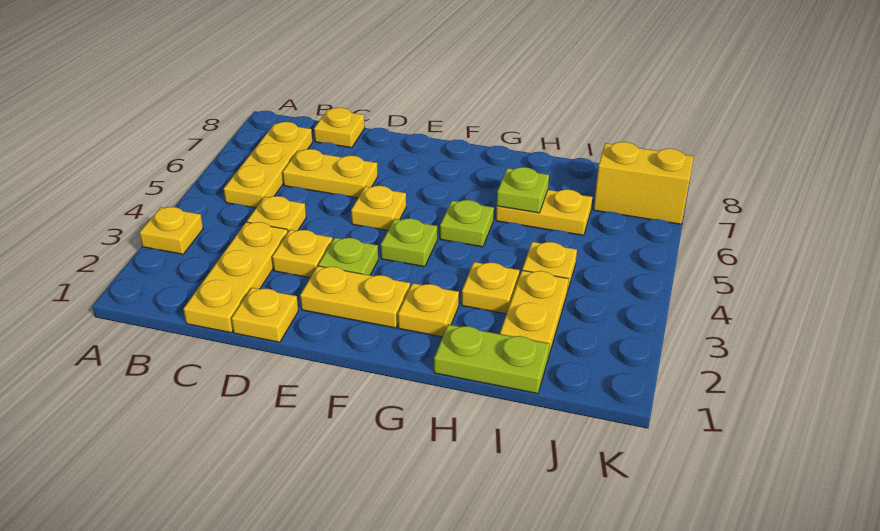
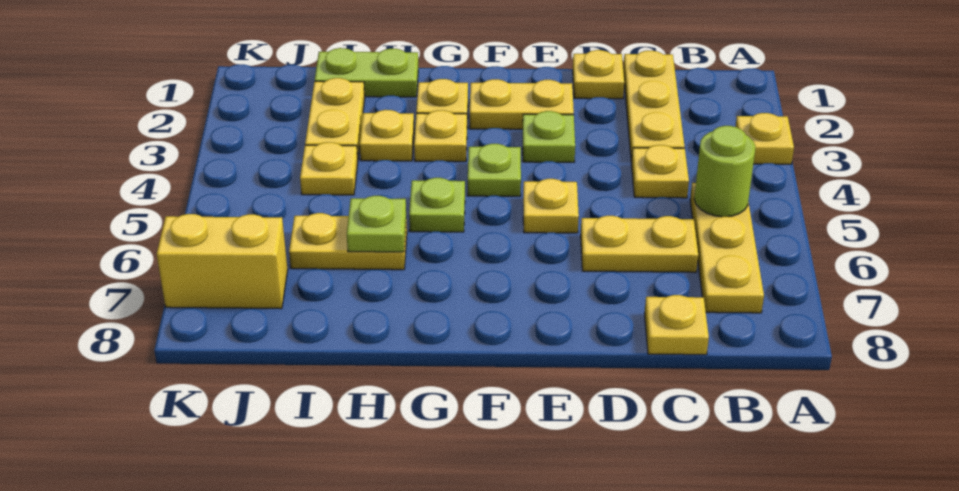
none -> lime 1x1 round brick [694,126,755,217]
yellow 1x1 plate [272,230,333,278] -> yellow 1x1 plate moved to [414,110,467,162]

